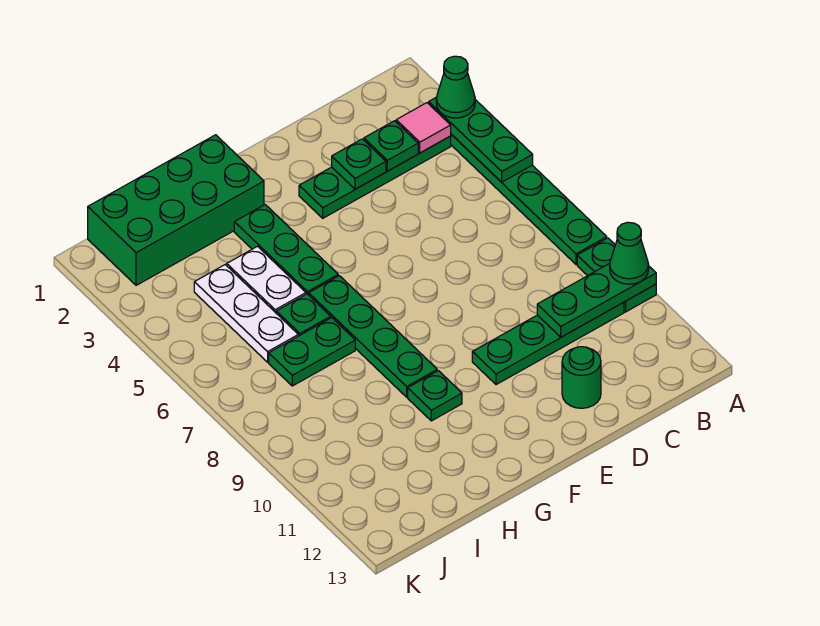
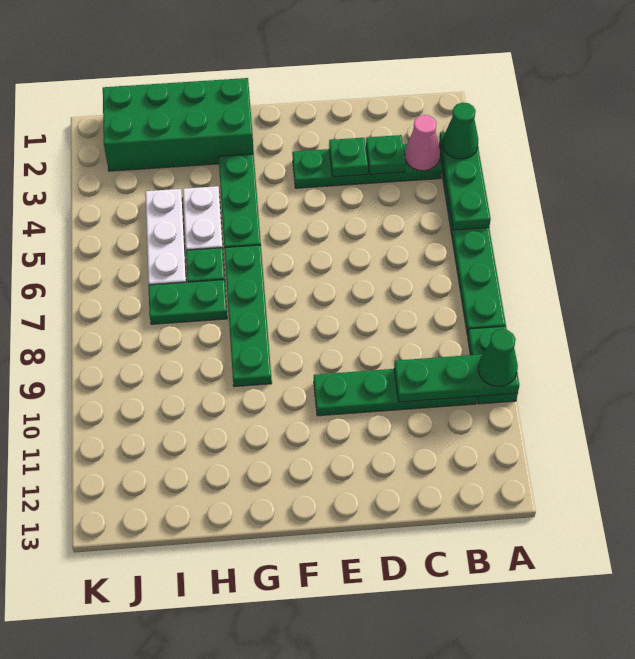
pink 1x1 tile [396,103,451,153] -> pink 1x1 cone [405,115,440,171]
green 1x1 round brick [562,347,601,408] -> none
green 1x1 plate [408,371,462,421] -> none

